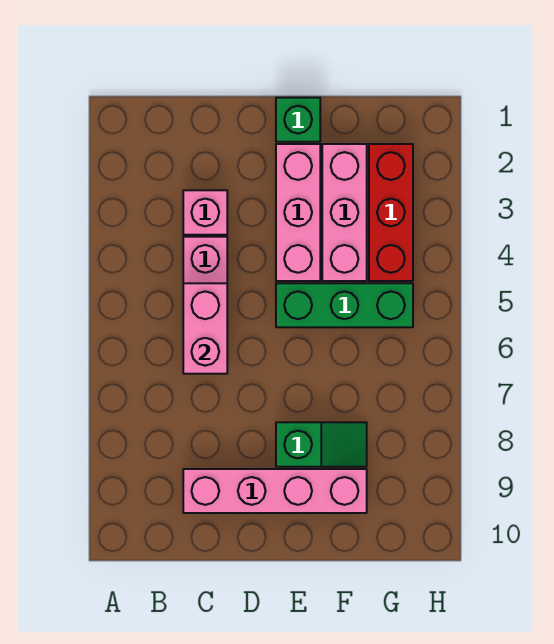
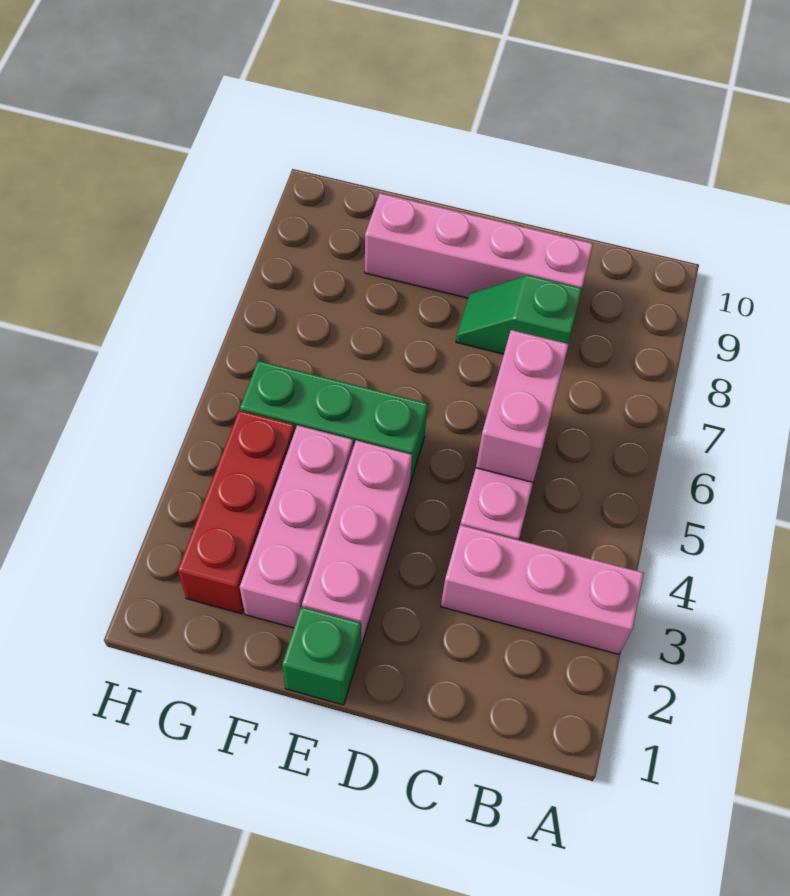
pink 1x1 brick [183,190,227,235] -> pink 1x3 brick [441,525,644,654]
green 1x2 slope [276,422,367,467] -> green 1x2 slope moved to [456,275,582,354]

